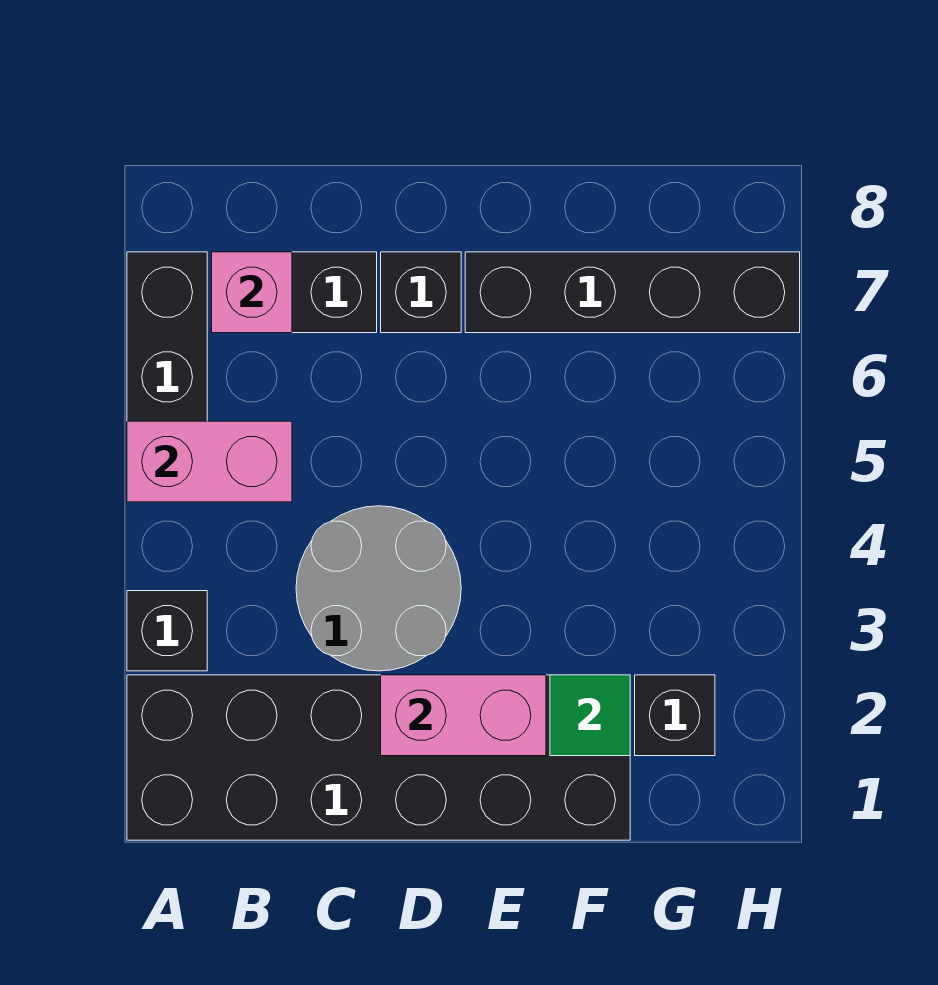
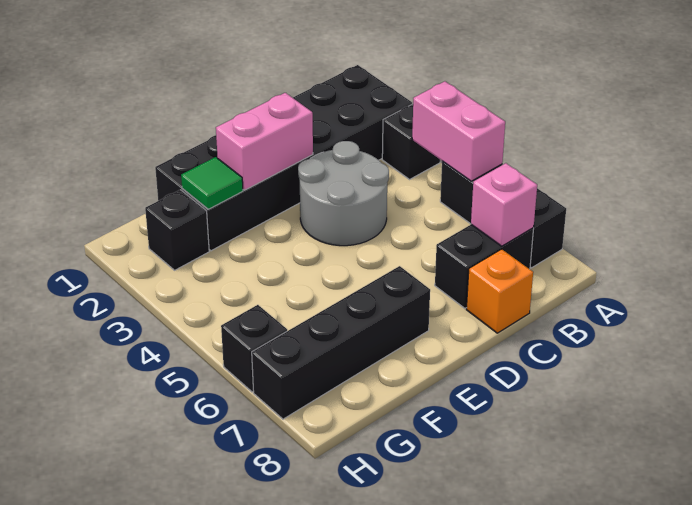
pink 1x2 brick [127,421,292,502] -> pink 1x2 brick turned to [412,81,505,181]
none -> orange 1x1 brick [466,249,533,333]
black 1x1 brick [381,252,461,333] -> black 1x1 brick moved to [221,305,287,392]

